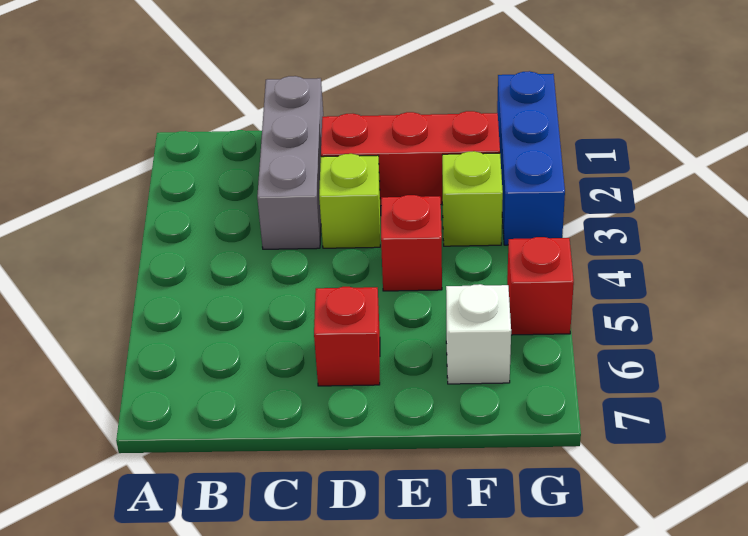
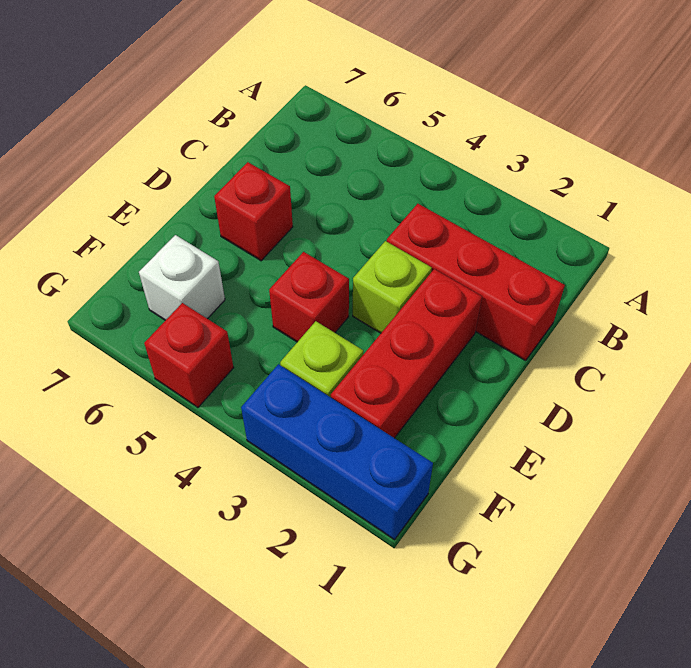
grey 1x3 brick [257,76,323,249] -> red 1x3 brick [387,204,565,361]

